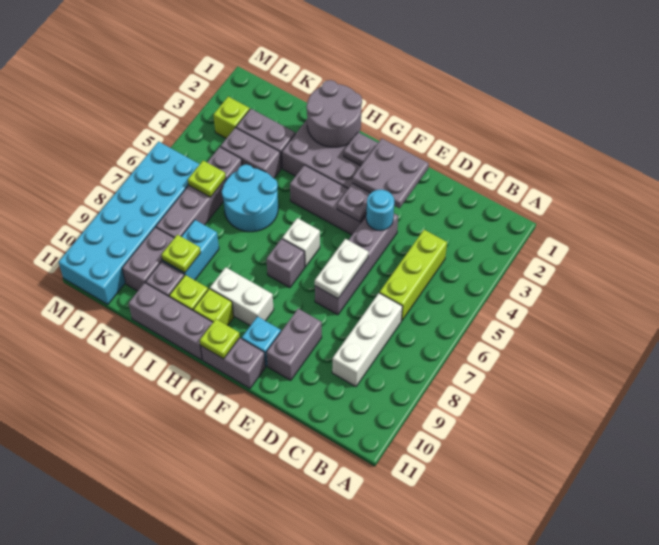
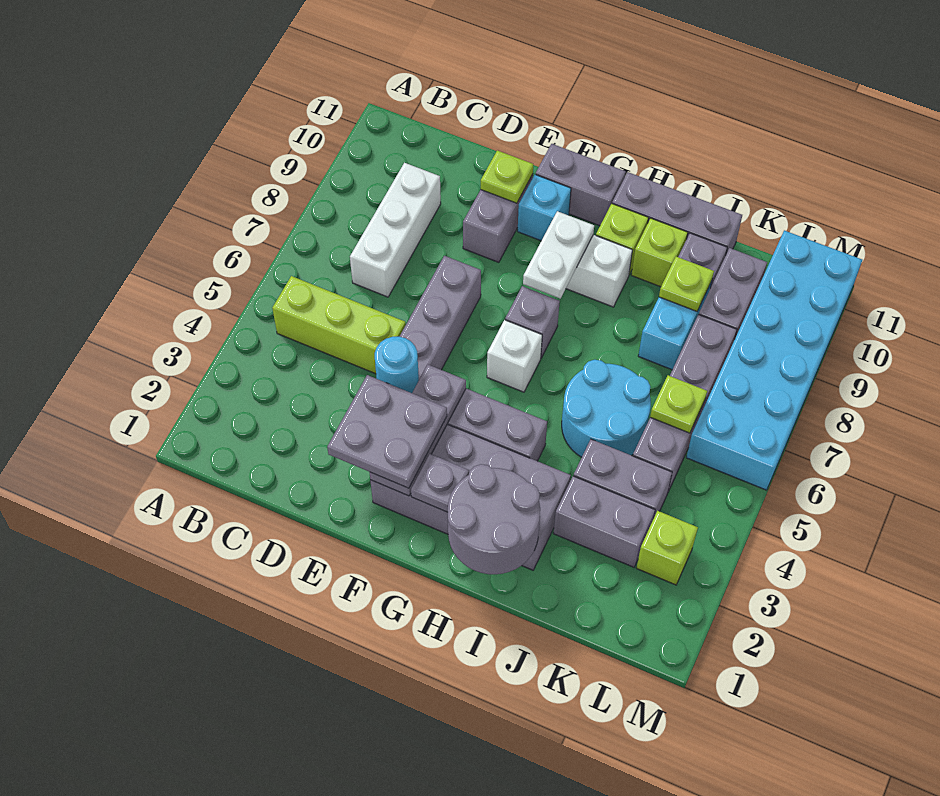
lime 1x3 brick [380,230,447,321] -> lime 1x3 brick turned to [272,276,406,374]
white 1x2 plate [315,239,369,298] -> white 1x2 plate moved to [523,211,594,299]
lime 1x1 plate [200,319,240,359] -> lime 1x1 plate moved to [481,150,533,203]

